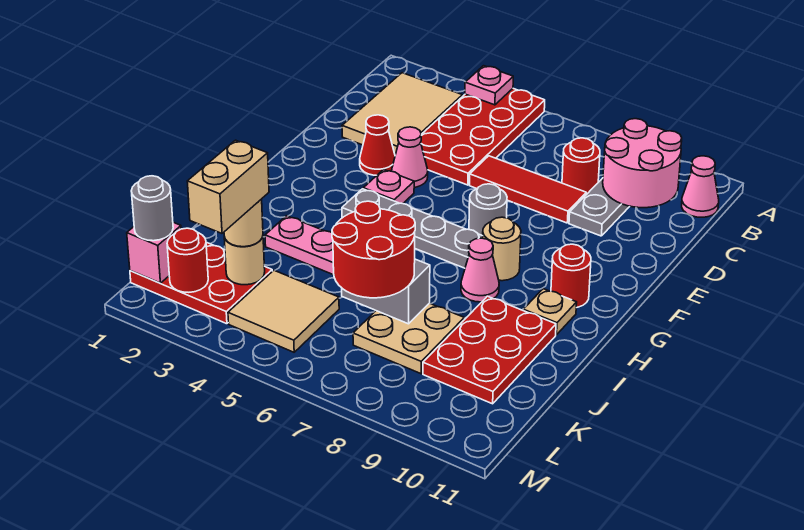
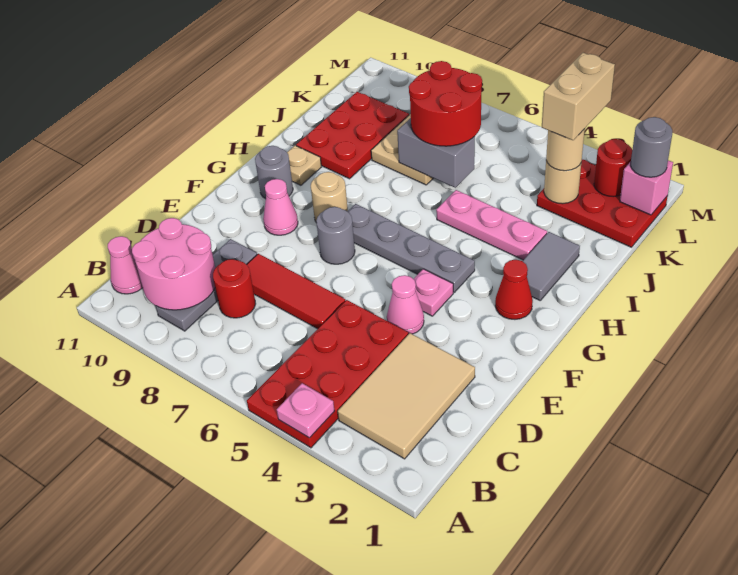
red 1x1 cone [360,115,395,175] -> red 1x1 cone moved to [495,260,533,319]
red 1x1 round brick [551,244,591,308] -> grey 1x1 round brick [255,146,293,199]
none -> grey 1x2 tile [523,232,580,300]
pink 1x1 cone [461,238,499,302] -> pink 1x1 cone moved to [263,179,298,235]
tan 2x2 tile [228,270,339,352] -> none

